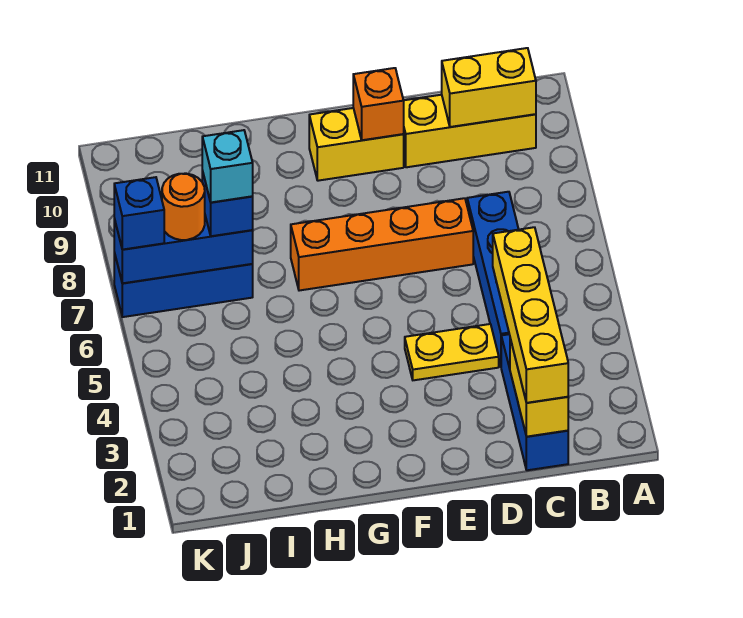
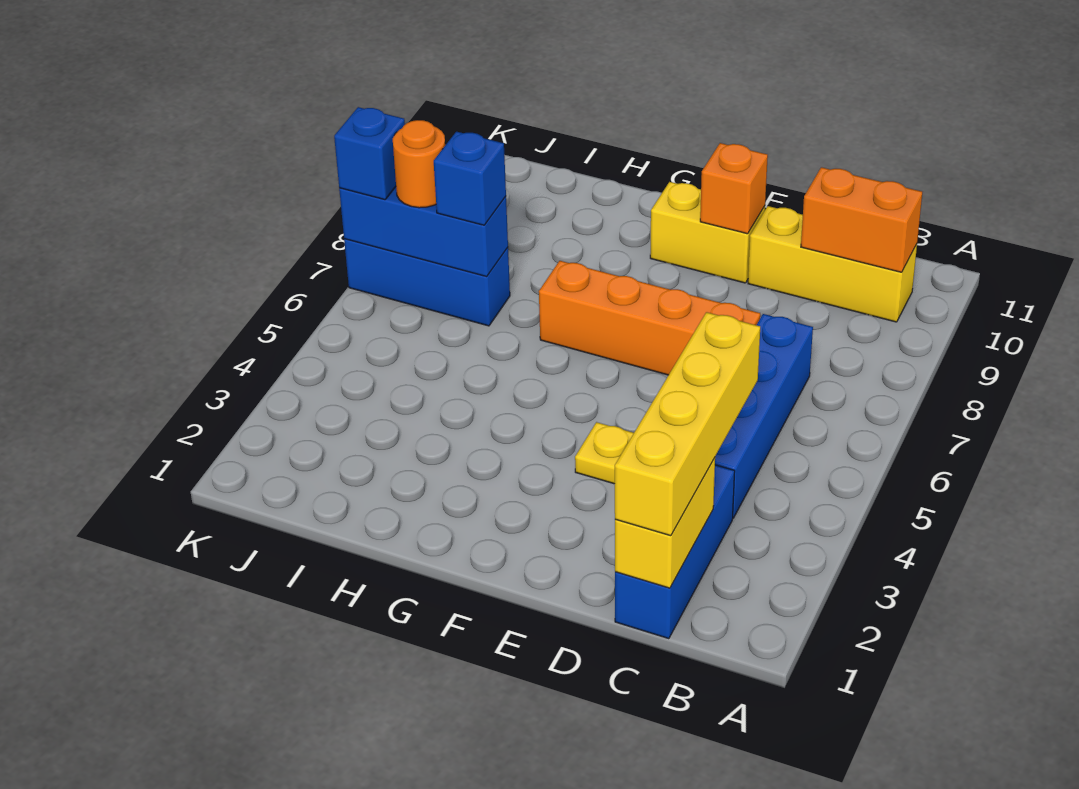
yellow 1x2 brick [442,48,536,127] -> orange 1x2 brick [801,167,922,272]
cyan 1x1 brick [202,130,253,202] -> none

